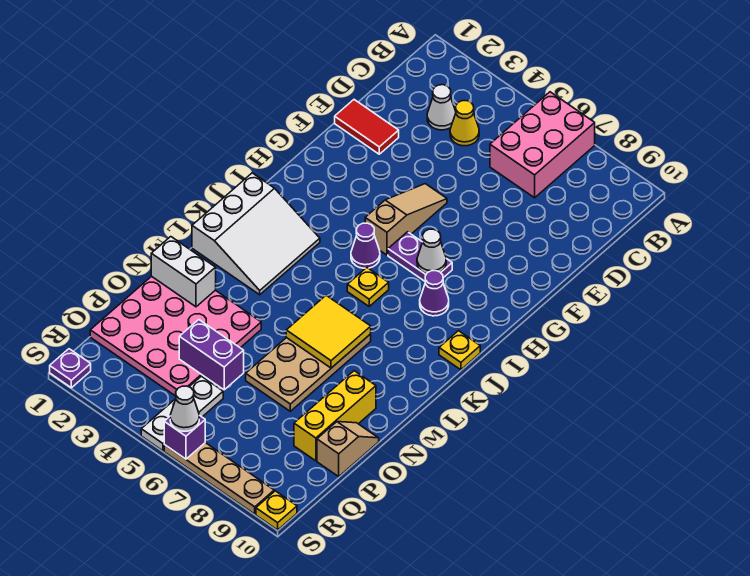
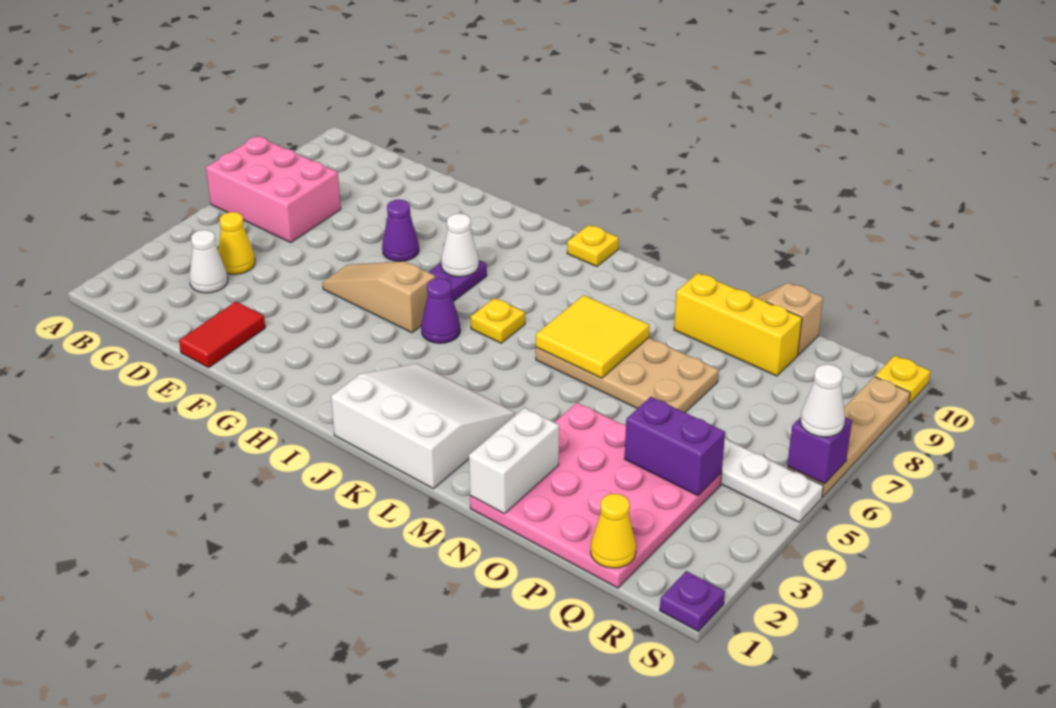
purple 1x1 cone [420,271,449,316] -> purple 1x1 cone moved to [382,200,419,261]
purple 1x2 brick [179,320,244,390] -> purple 1x2 brick turned to [625,397,725,496]
none -> yellow 1x1 cone [591,494,636,568]

